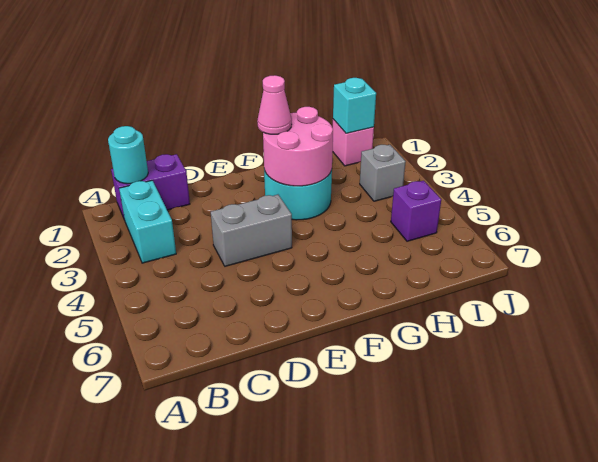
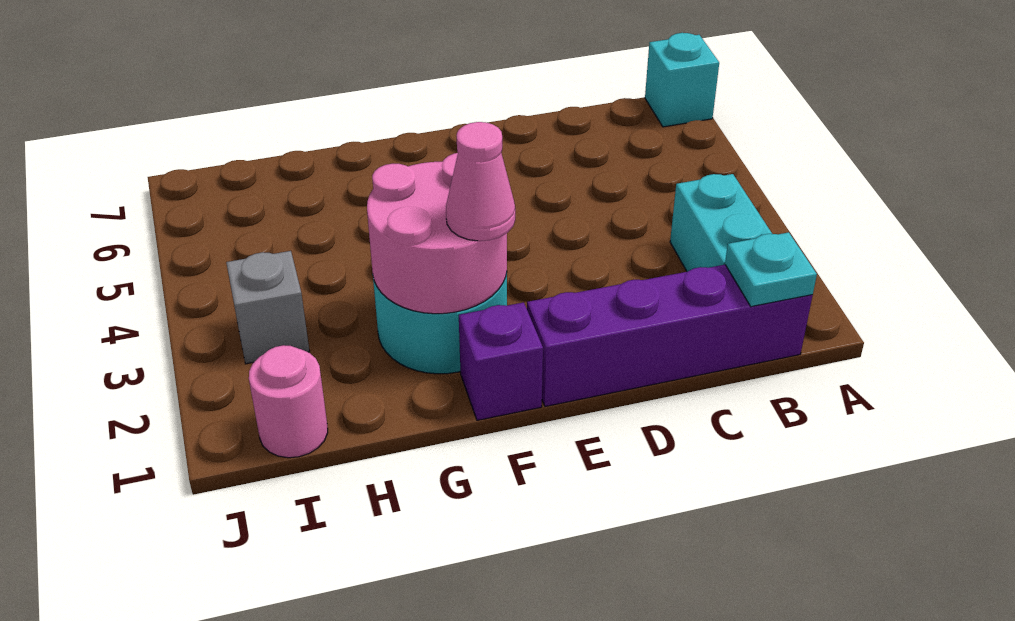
purple 1x2 brick [111,154,190,220] -> purple 1x4 brick [527,265,813,407]
cyan 1x1 round brick [108,126,148,184] -> cyan 1x1 plate [725,232,817,307]
grey 1x2 brick [211,195,292,266] -> none
pink 1x1 brick [333,119,374,166] -> pink 1x1 round brick [249,345,328,458]
cyan 1x1 brick [333,78,376,133] -> cyan 1x1 brick moved to [645,33,719,127]
purple 1x1 brick [391,181,441,241] -> purple 1x1 brick moved to [459,302,543,420]

